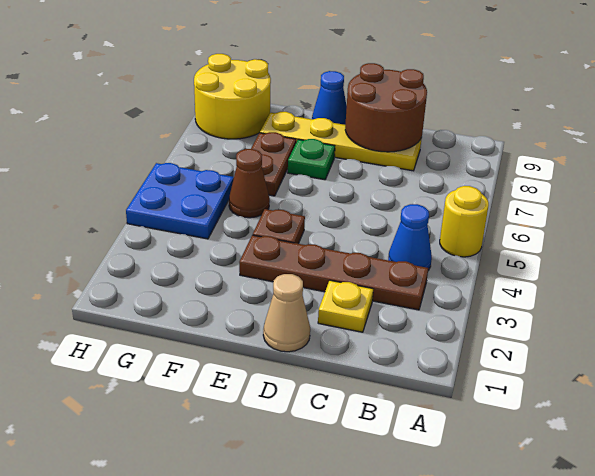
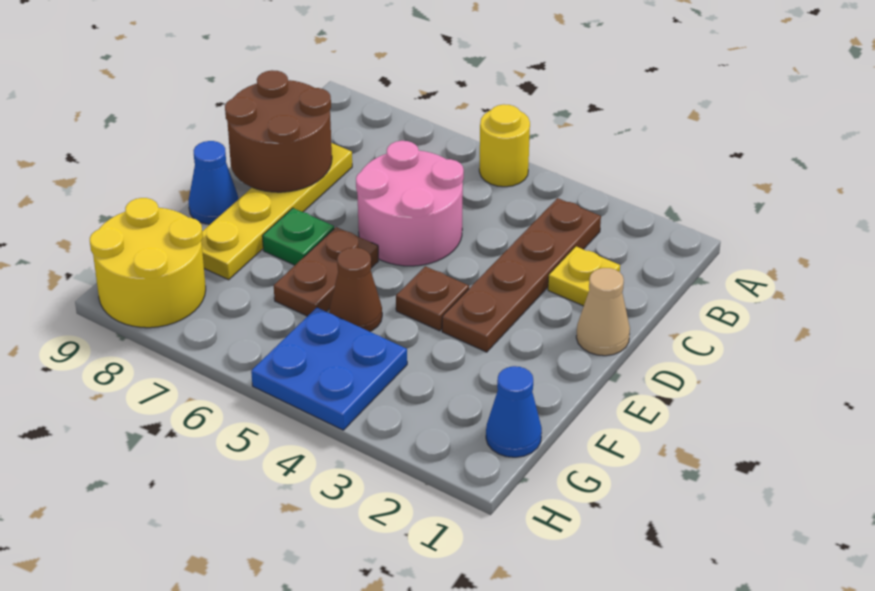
blue 1x1 cone [388,204,432,270] -> blue 1x1 cone moved to [486,366,542,457]
none -> pink 2x2 round brick [356,141,464,266]
brown 1x2 plate [251,132,296,196] -> brown 1x2 plate turned to [274,227,378,316]

